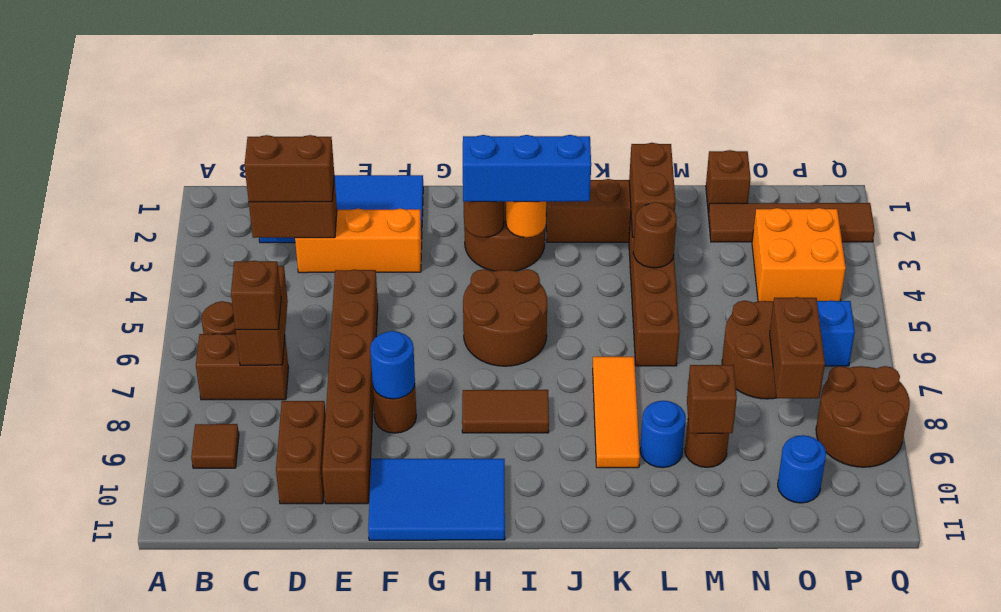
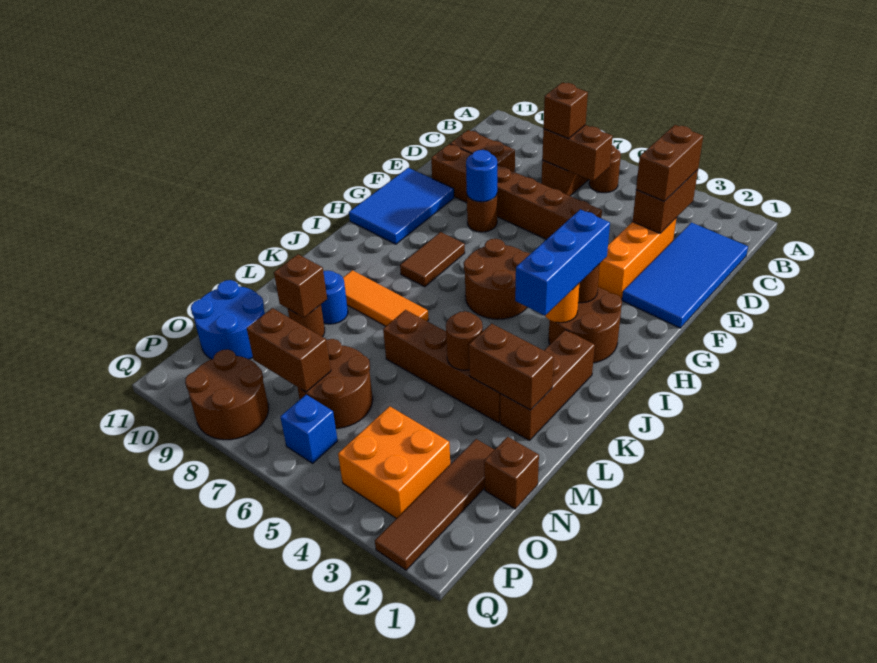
brown 1x1 tile [191,424,239,468] -> none
blue 1x1 round brick [778,435,826,503] -> blue 2x2 round brick [191,280,265,359]

